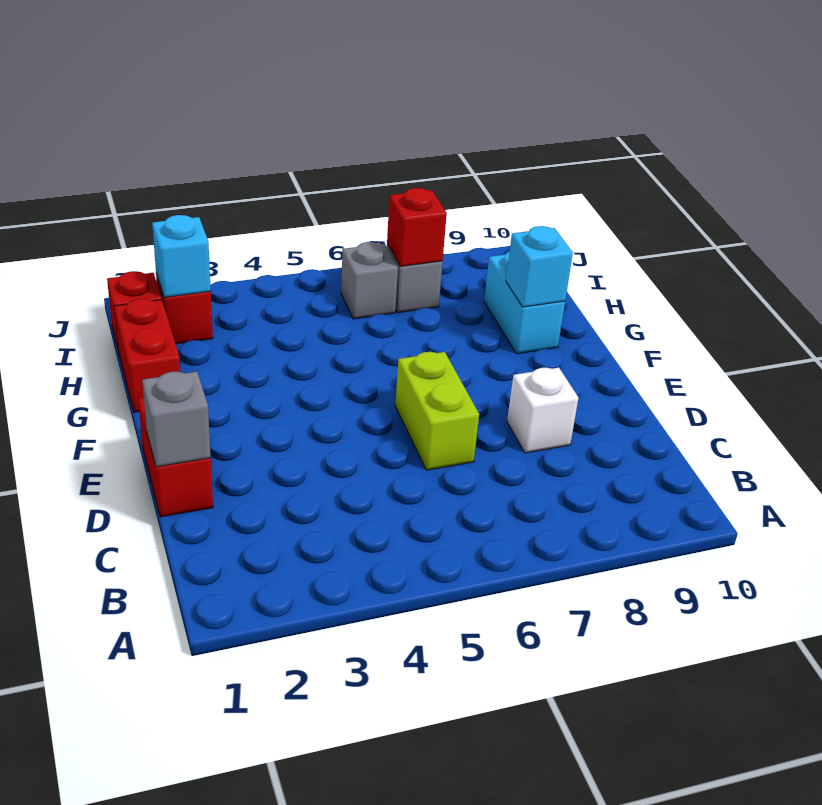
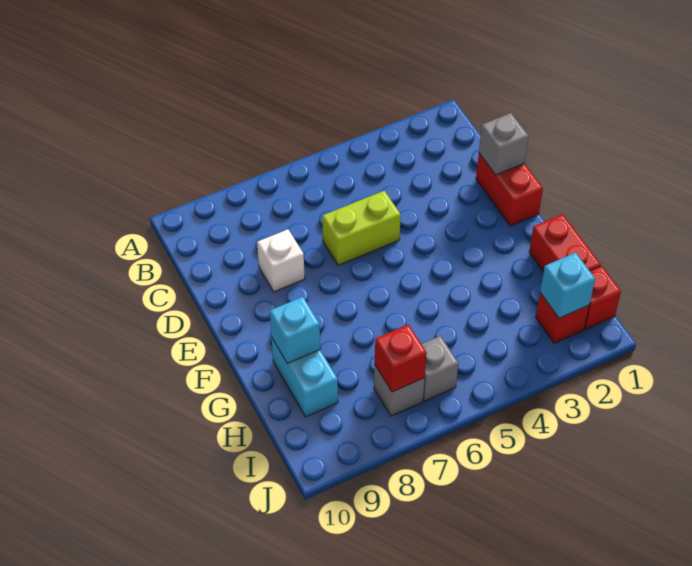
lime 1x2 brick [395,352,479,470] -> lime 1x2 brick turned to [322,191,401,265]

